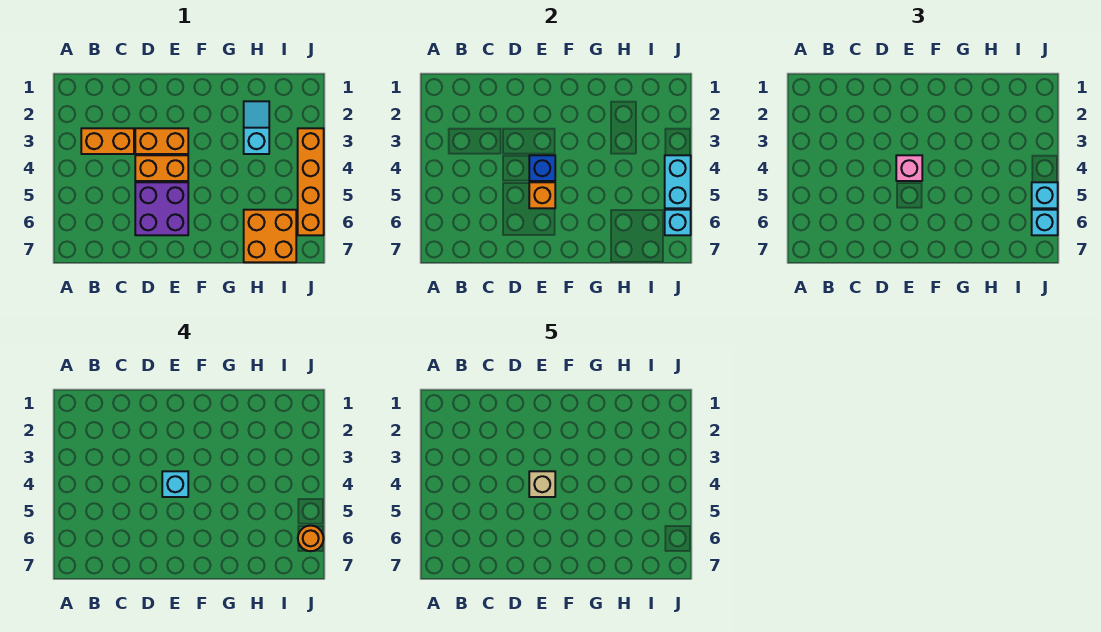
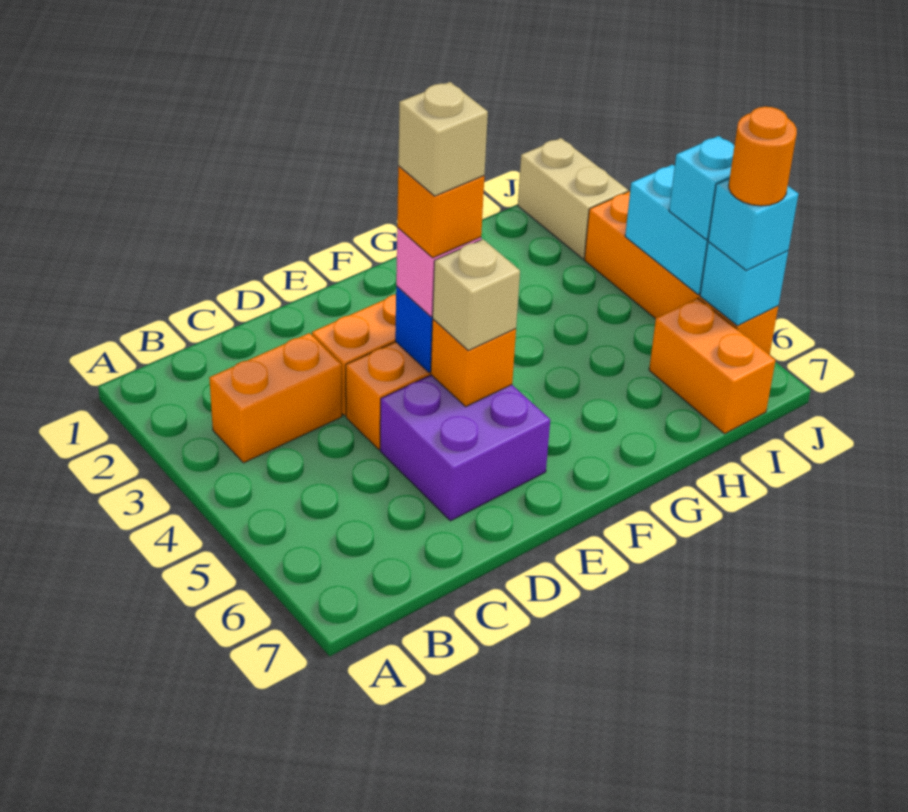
cyan 1x1 brick [162,471,188,497] -> orange 1x1 brick [397,167,484,258]
none -> tan 1x1 brick [433,239,520,351]
cyan 1x2 slope [244,101,269,154] -> none
orange 2x2 brick [244,210,296,262] -> orange 1x2 brick [649,298,776,434]
none -> tan 1x2 brick [518,138,628,259]

